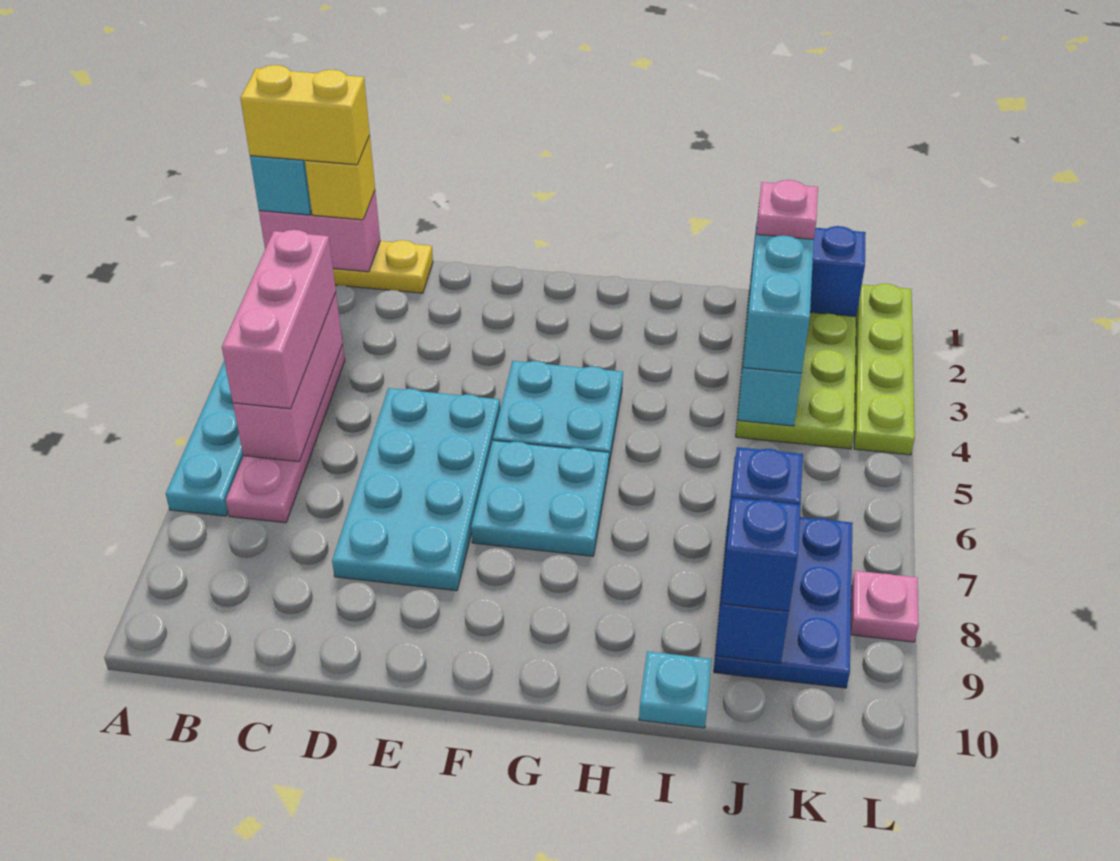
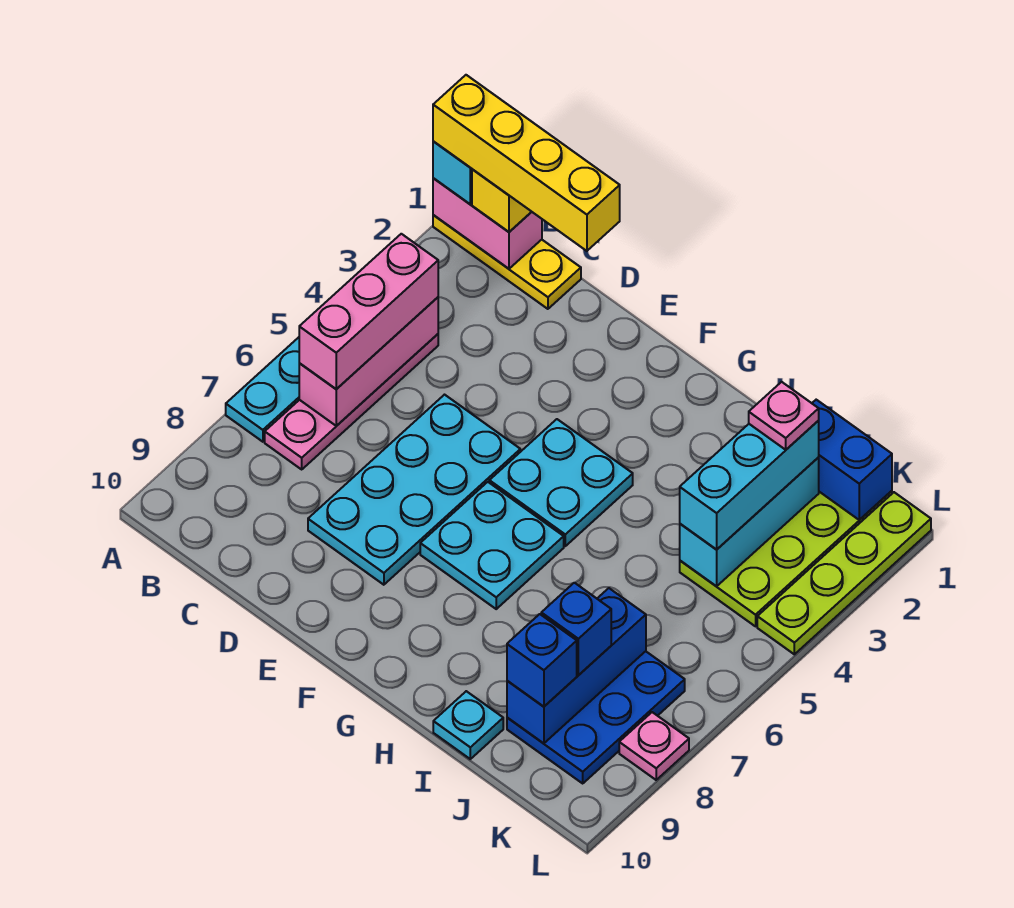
yellow 1x2 brick [240,65,370,165] -> yellow 1x4 brick [433,75,620,251]

